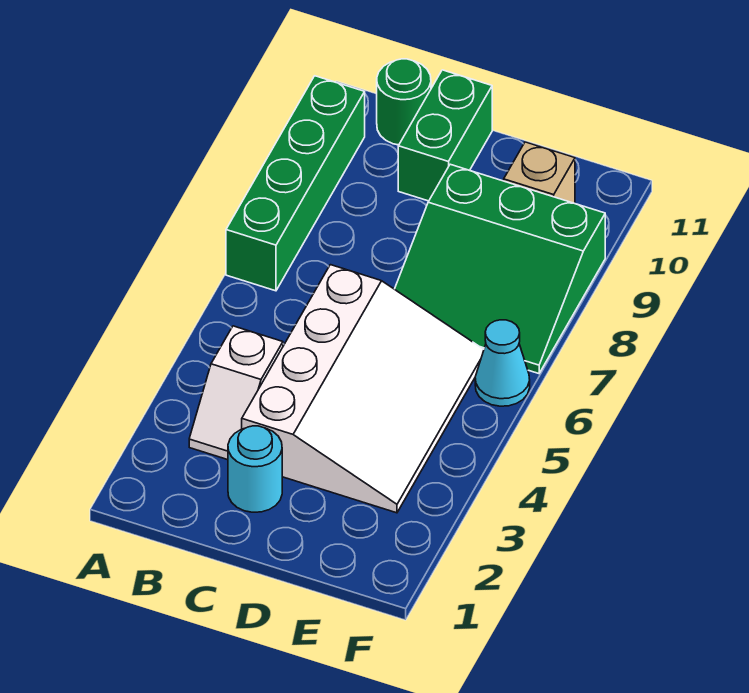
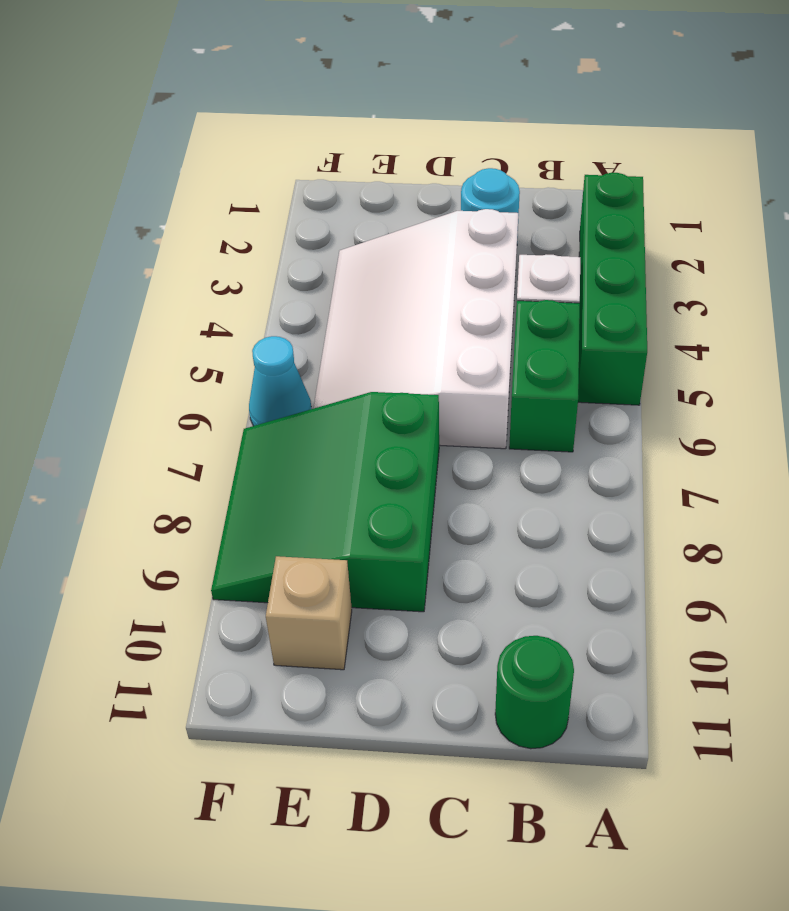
green 1x4 brick [226,76,365,291] -> green 1x4 brick moved to [578,173,647,405]
green 1x2 brick [398,70,492,201] -> green 1x2 brick moved to [509,300,580,452]
green 3x3 slope [395,164,605,374] -> green 3x3 slope turned to [211,392,439,612]

